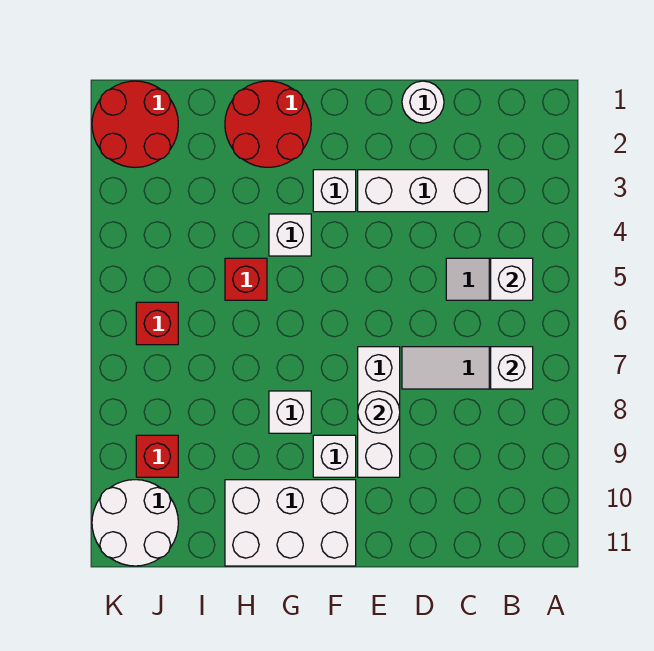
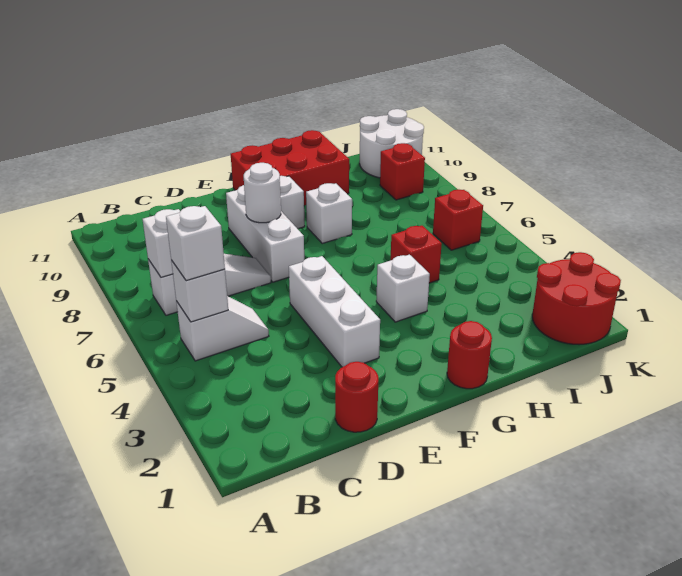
white 1x3 brick [358,170,488,212] -> white 1x3 brick turned to [289,256,380,367]
white 1x1 round brick [402,81,444,123] -> red 1x1 round brick [335,362,378,432]
white 1x1 brick [313,170,356,212] -> white 1x1 brick moved to [166,206,225,281]
white 2x3 brick [225,480,356,566] -> red 2x3 brick [231,130,349,206]
red 2x2 round brick [225,81,311,167] -> red 1x1 round brick [447,321,492,389]

